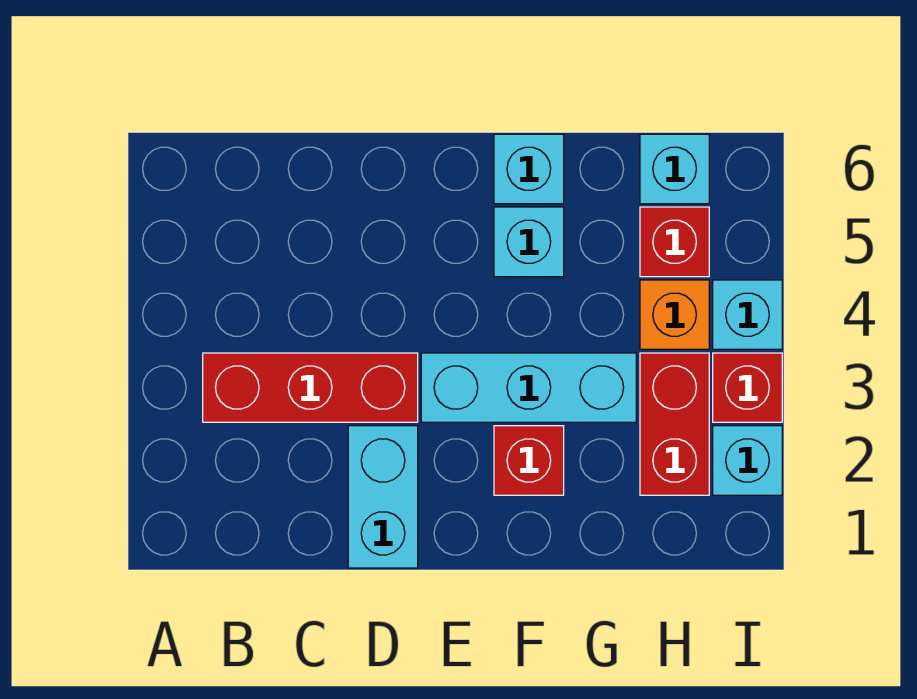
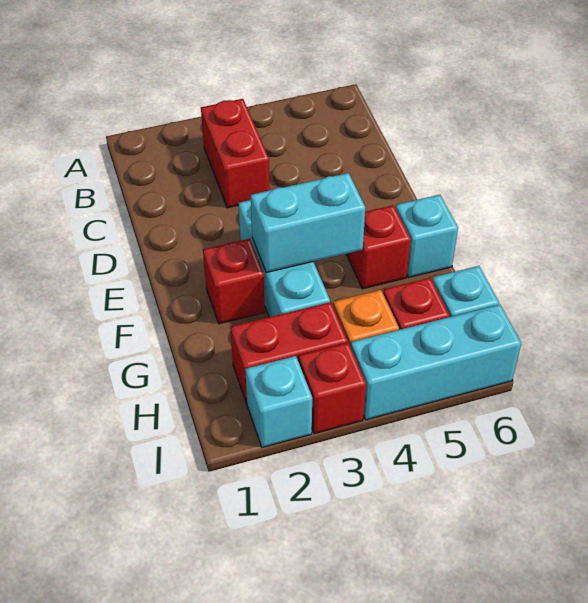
red 1x3 brick [203,353,418,422] -> red 1x2 brick [201,99,270,208]
cyan 1x2 brick [348,426,418,568] -> cyan 1x2 brick moved to [251,173,365,273]
cyan 1x1 brick [494,207,564,277] -> red 1x1 brick [347,205,411,289]
cyan 1x1 brick [713,280,782,349] -> cyan 1x3 brick [351,305,521,420]

